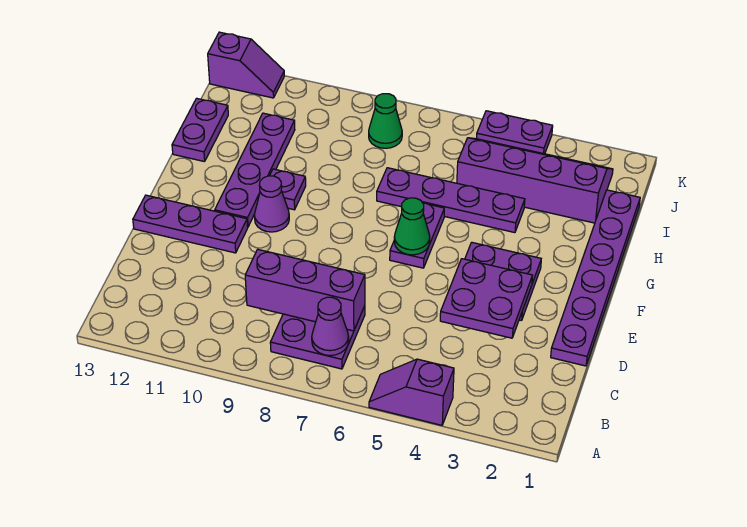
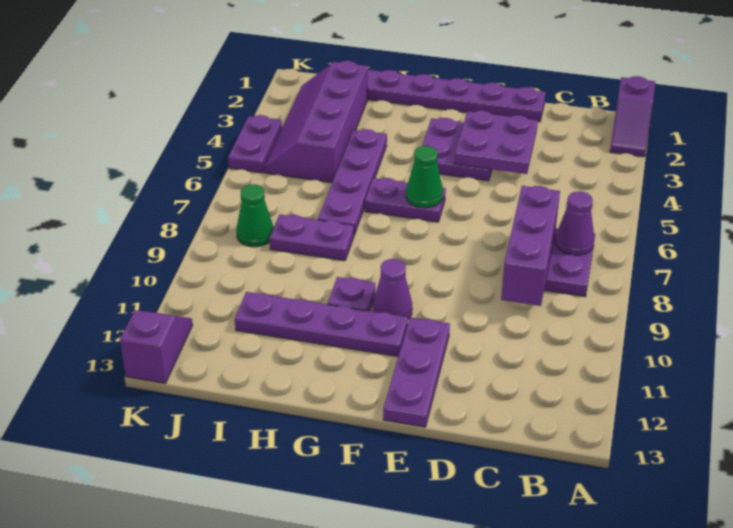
purple 1x2 slope [369,359,454,425] -> purple 1x2 slope moved to [610,76,655,157]
purple 1x2 plate [172,98,228,162] -> purple 1x2 plate moved to [269,214,354,261]

